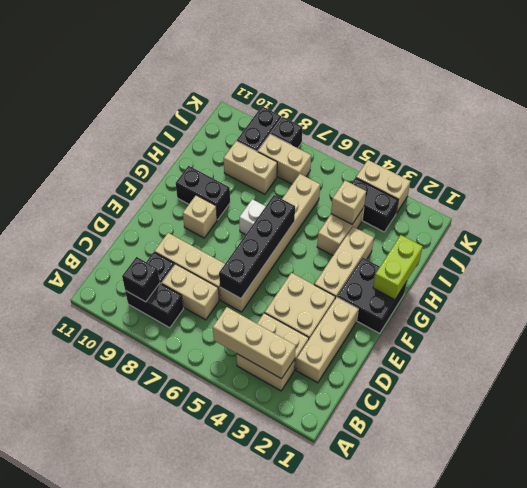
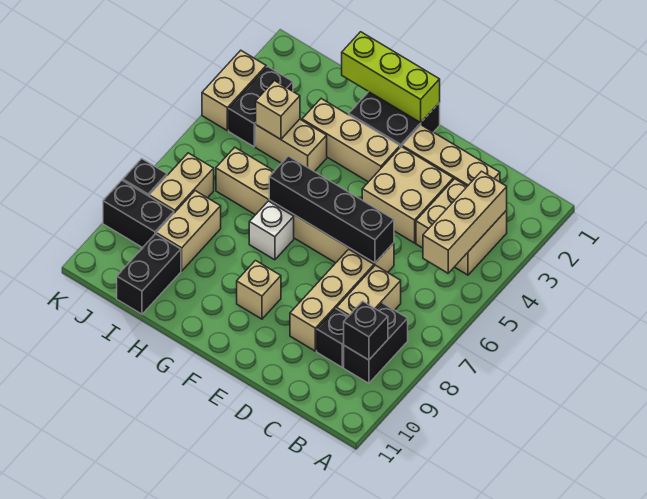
lime 1x2 brick [373,235,423,300] -> lime 1x3 brick [342,32,440,123]
black 1x2 brick [176,166,230,220] -> black 1x2 brick moved to [117,234,181,314]

